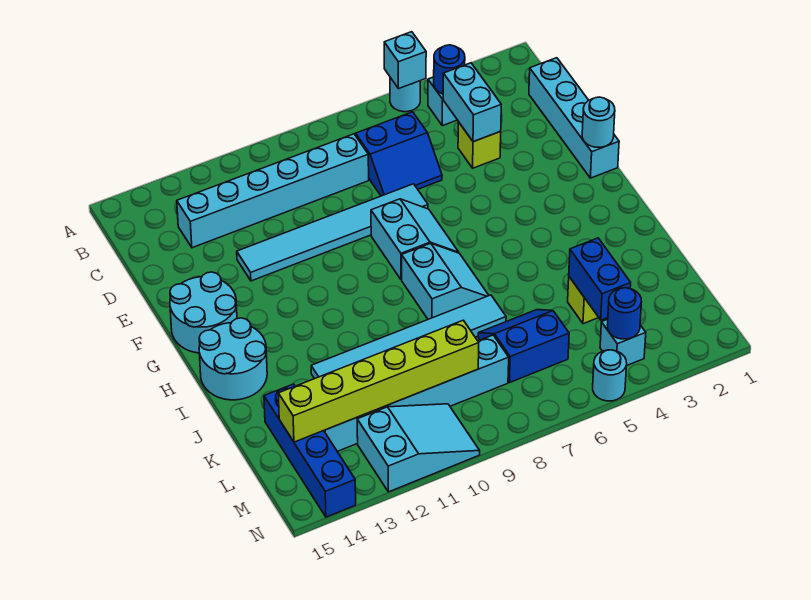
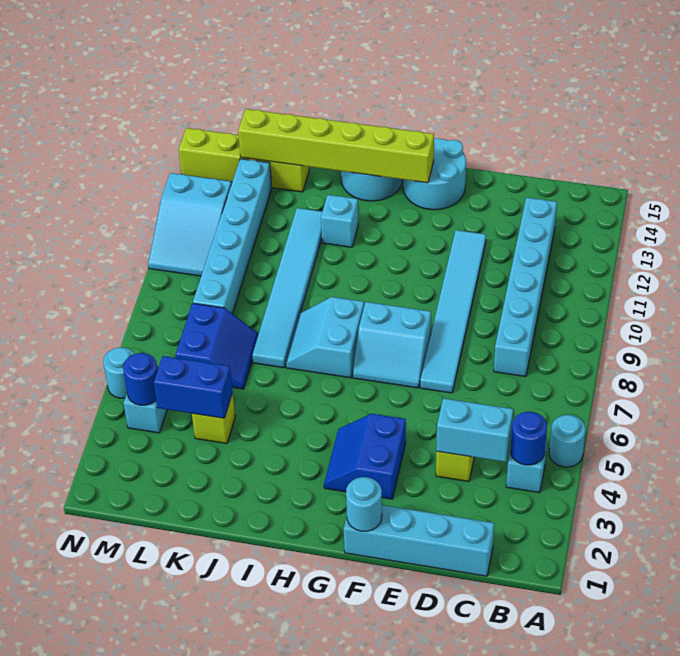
cyan 1x1 brick [384,32,426,89] -> cyan 1x1 brick moved to [321,195,358,247]
blue 2x2 slope [356,112,442,196] -> blue 2x2 slope moved to [324,414,406,499]
cyan 2x2 slope [402,243,489,319] -> cyan 2x2 slope turned to [286,297,364,378]
blue 1x4 brick [264,384,356,517] -> lime 1x4 brick [179,128,309,192]
lime 1x6 brick [278,320,479,442] -> lime 1x6 brick turned to [238,109,434,183]

